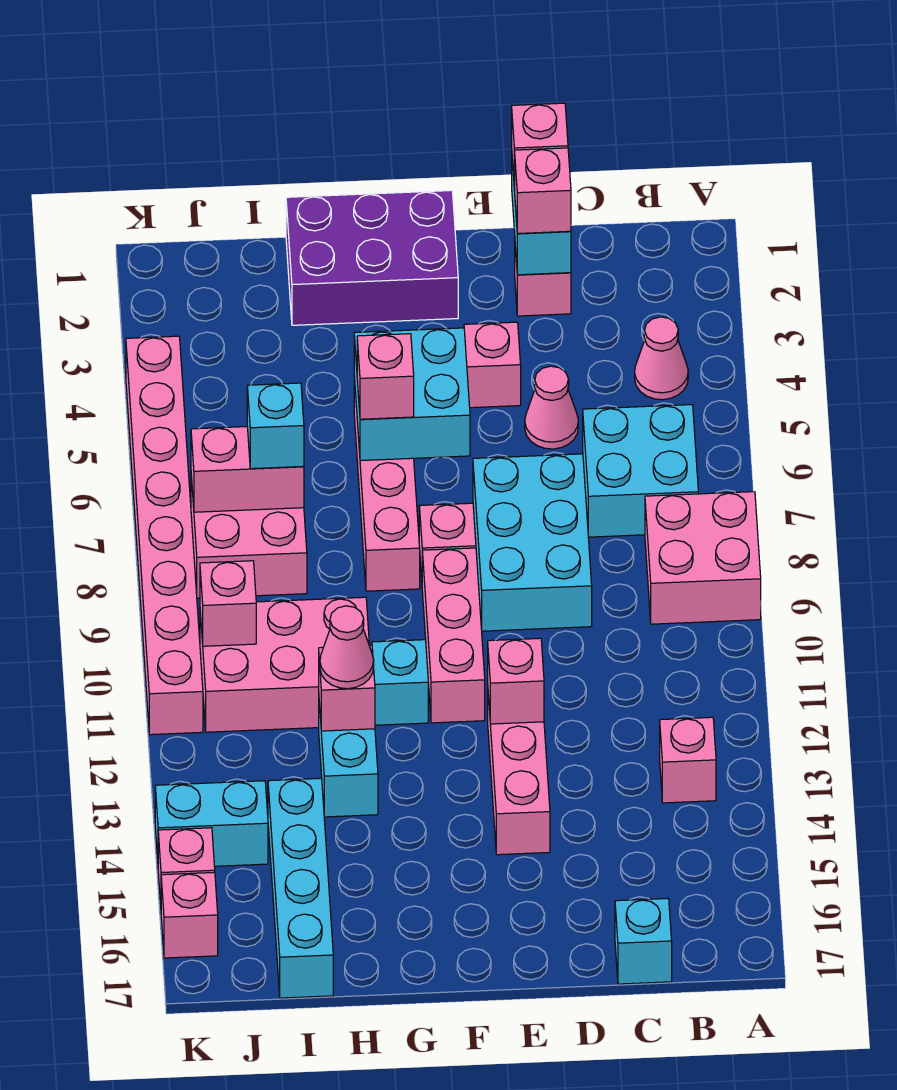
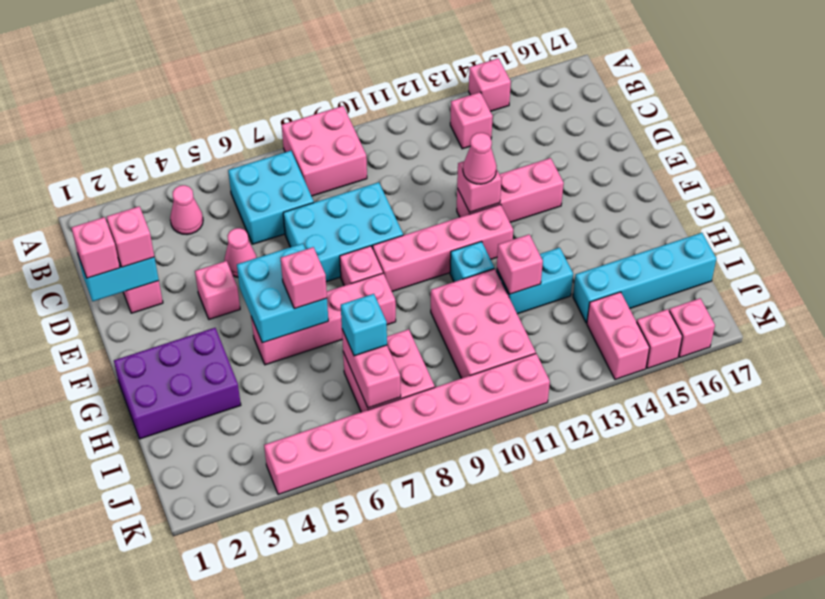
cyan 1x1 brick [615,898,672,984] -> none
purple 2x3 brick [286,190,458,325] -> purple 2x3 brick turned to [114,328,241,439]
pink 1x3 brick [422,548,485,723] -> pink 1x4 brick [373,204,513,291]
pink 1x1 cone [320,606,374,689] -> pink 1x1 cone moved to [463,133,497,184]
pink 1x1 brick [200,561,256,646] -> pink 1x1 brick moved to [469,58,511,111]
cyan 1x2 brick [155,781,268,866] -> pink 1x2 brick [587,292,650,379]

